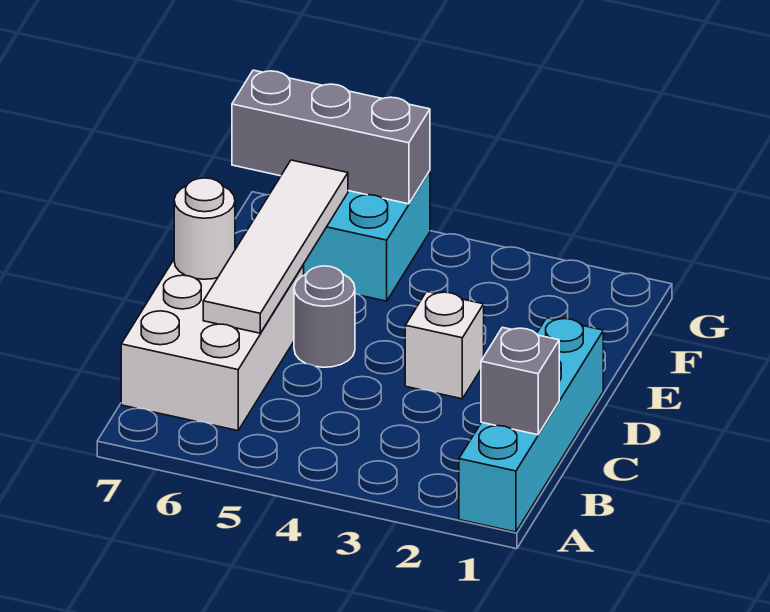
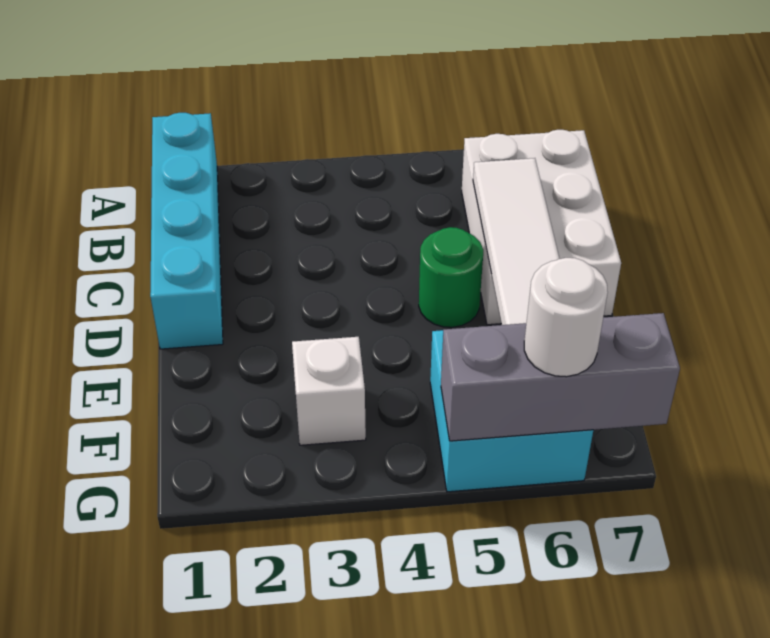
grey 1x1 brick [481,327,559,435] -> none
white 1x1 brick [405,292,484,399] -> white 1x1 brick moved to [292,337,366,445]
grey 1x1 round brick [294,266,355,367] -> green 1x1 round brick [419,227,483,327]
white 1x1 round brick [174,178,235,279] -> white 1x1 round brick moved to [524,258,608,377]

